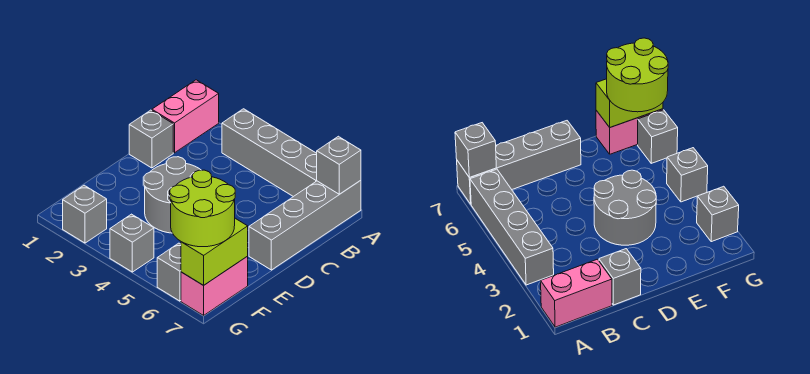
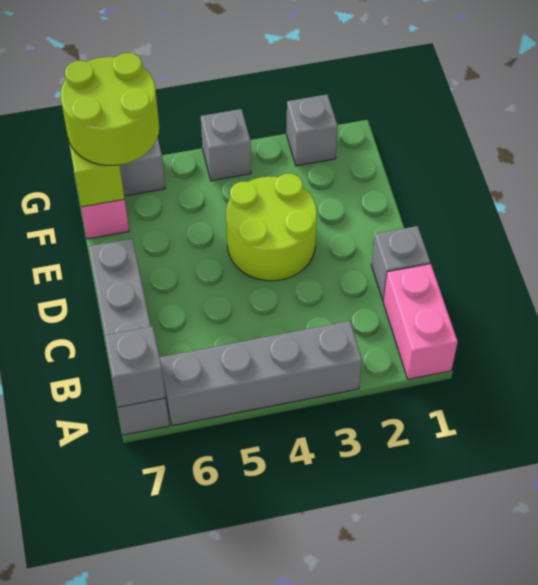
grey 2x2 round brick [144,157,200,233] -> lime 2x2 round brick [226,174,317,281]

